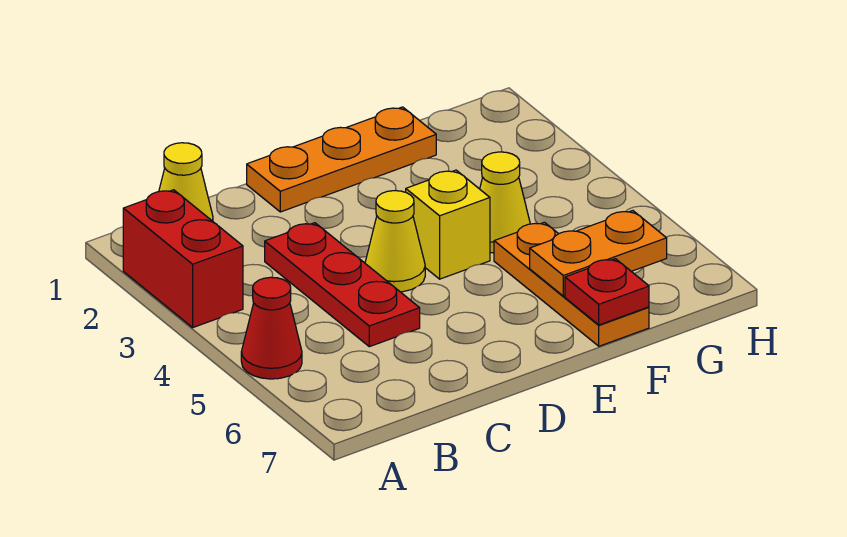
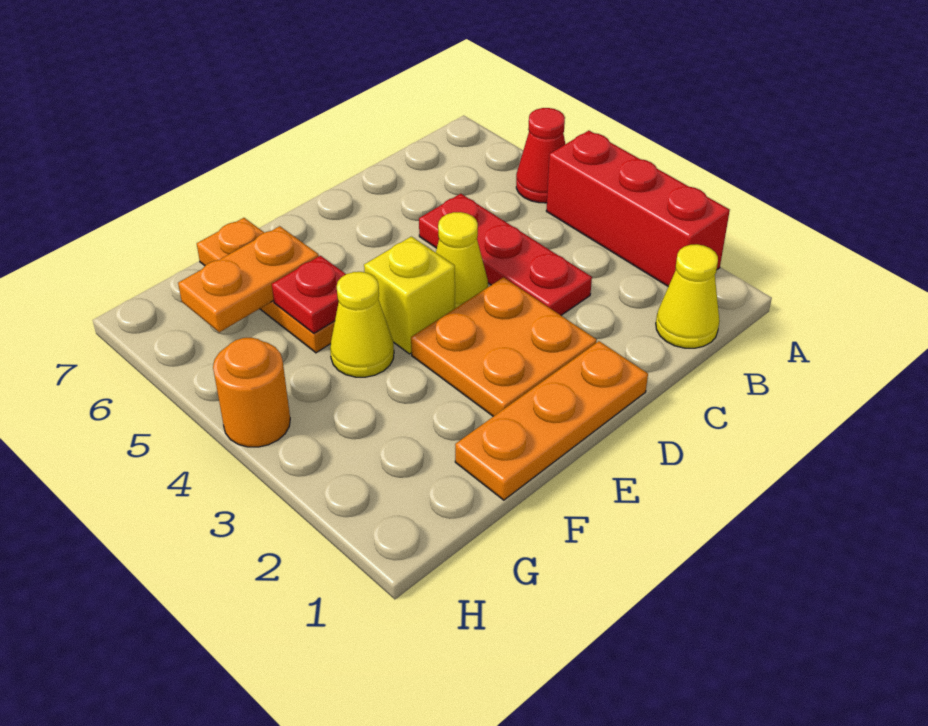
red 1x2 brick [123,190,243,327] -> red 1x3 brick [546,131,730,287]
none -> orange 2x2 plate [411,277,597,416]
red 1x1 plate [565,259,649,325] -> red 1x1 plate moved to [272,256,346,333]
none -> orange 1x1 round brick [213,338,290,447]

